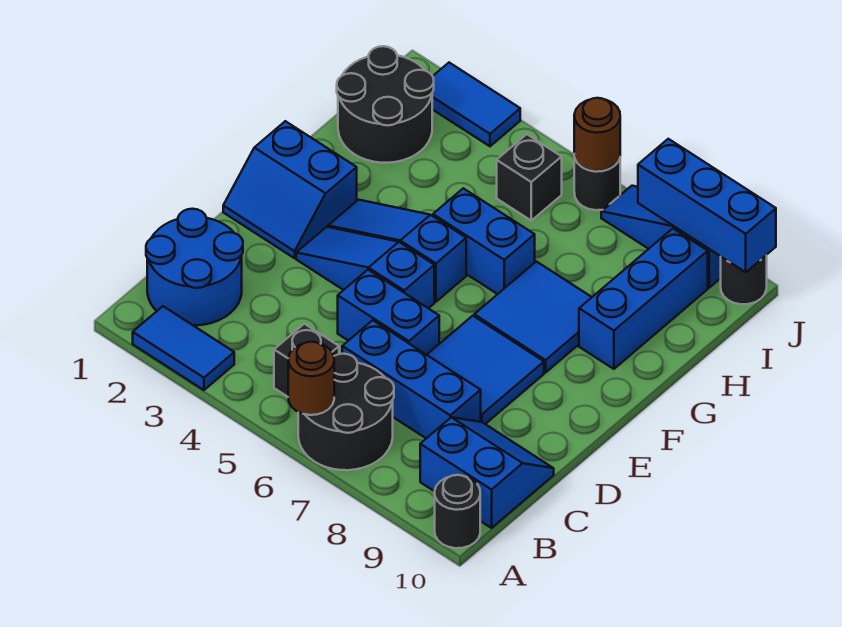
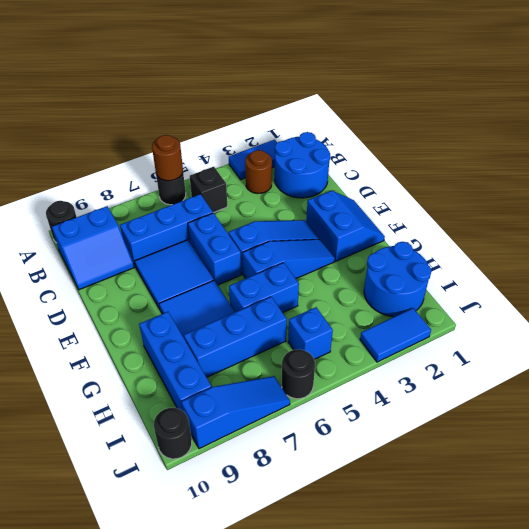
black 2x2 round brick [298,354,394,470] -> black 1x1 round brick [156,173,186,205]
blue 1x2 brick [338,270,439,355] -> blue 1x2 brick turned to [188,213,241,285]
blue 2x2 slope [223,121,357,258] -> blue 2x2 slope turned to [306,190,385,261]
black 2x2 round brick [337,46,434,163] -> blue 2x2 round brick [364,242,432,317]
black 1x1 brick [497,134,562,220] -> blue 1x1 brick [288,307,333,359]
brown 1x1 round brick [574,98,620,171] -> brown 1x1 round brick moved to [245,150,272,194]
blue 1x3 brick [638,139,776,272] -> blue 1x3 brick moved to [184,297,287,377]

